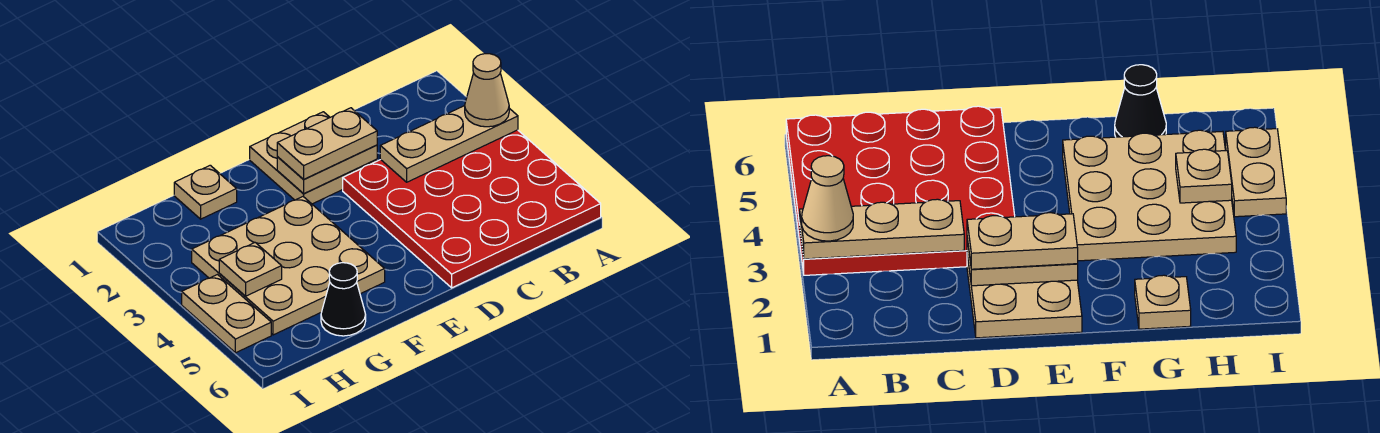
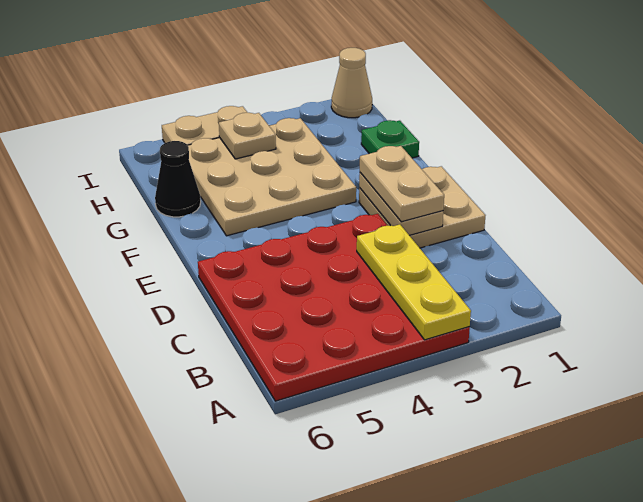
tan 1x3 plate [380,106,518,182] -> yellow 1x3 plate [357,224,471,340]
tan 1x1 cone [465,54,509,127] -> tan 1x1 cone moved to [331,48,372,118]
tan 1x1 plate [174,165,237,219] -> green 1x1 plate [361,120,419,158]

